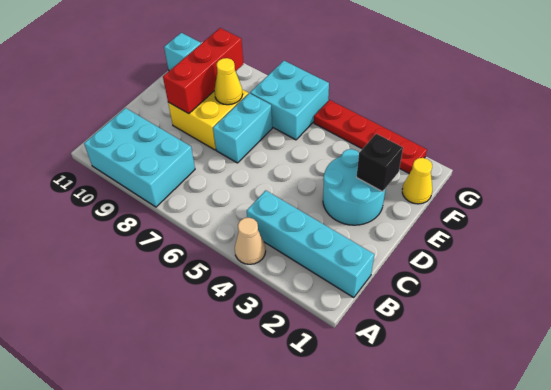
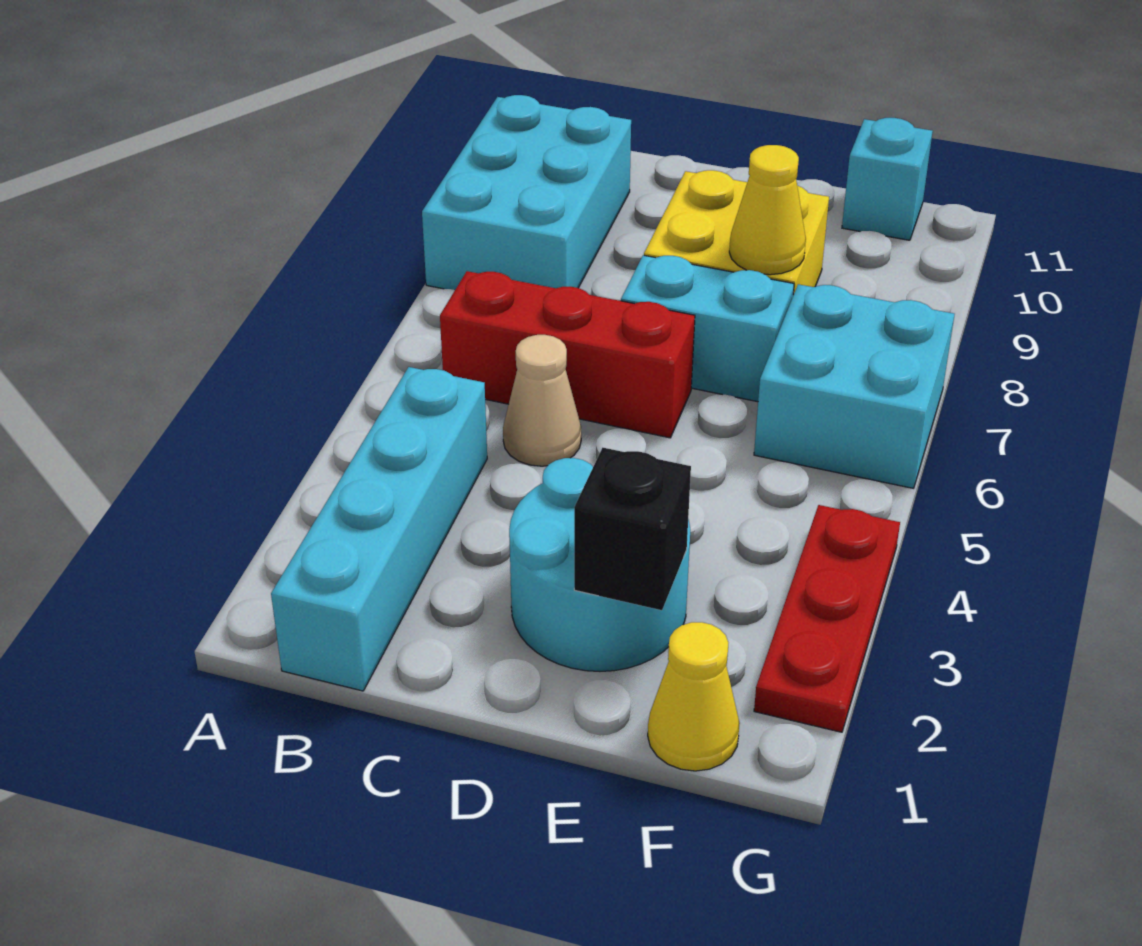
tan 1x1 cone [235,218,266,264] -> tan 1x1 cone moved to [503,335,581,466]
red 1x3 brick [163,28,243,114] -> red 1x3 brick moved to [440,271,695,438]
red 1x4 plate [314,100,427,174] -> red 1x3 plate [754,505,900,732]

